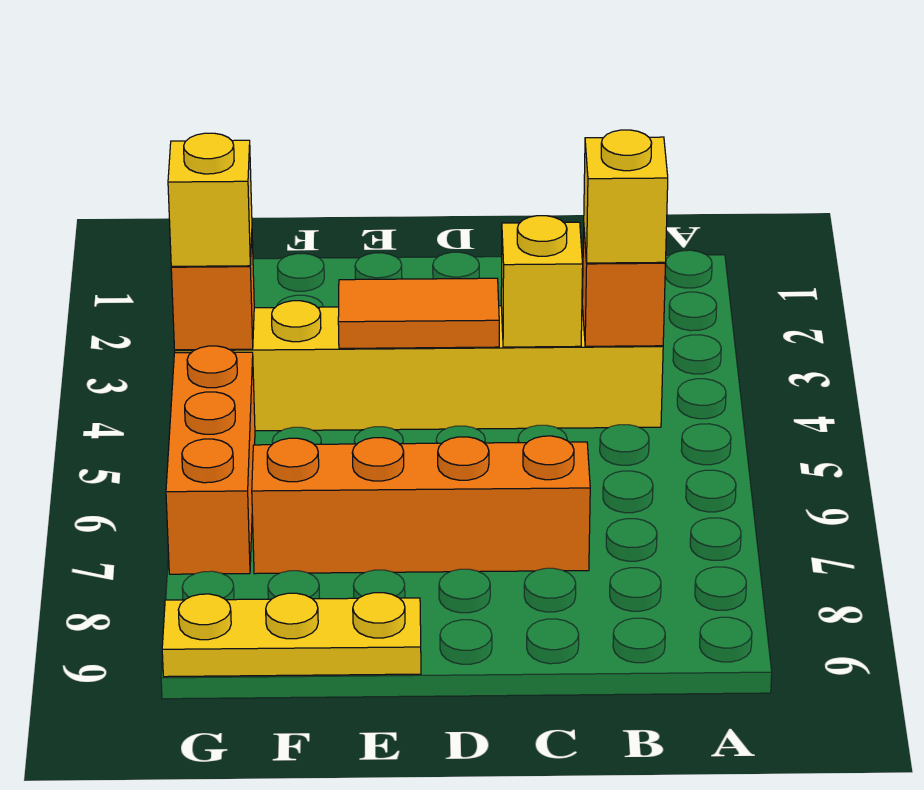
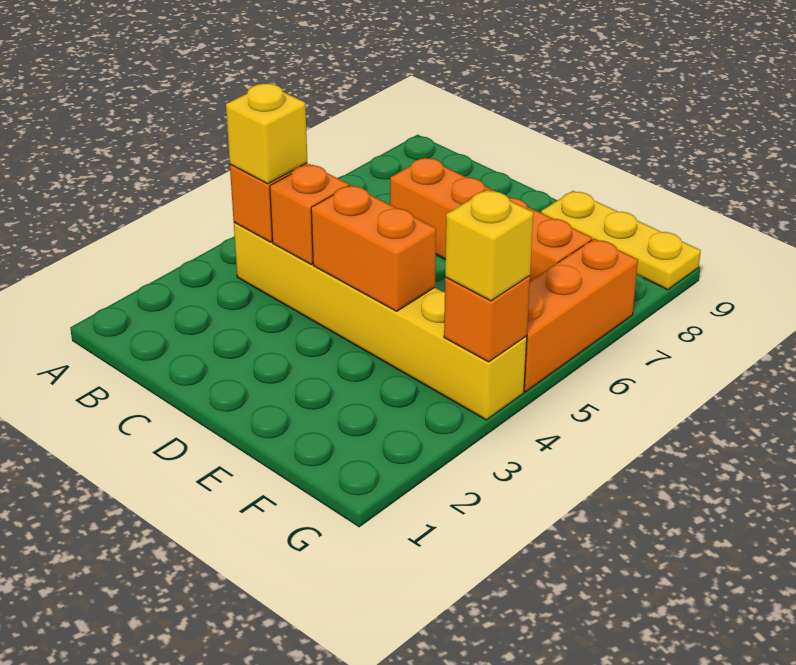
yellow 1x1 brick [501,216,583,347] -> orange 1x1 brick [270,164,349,264]
orange 1x2 tile [338,278,499,348] -> orange 1x2 brick [311,185,436,311]

